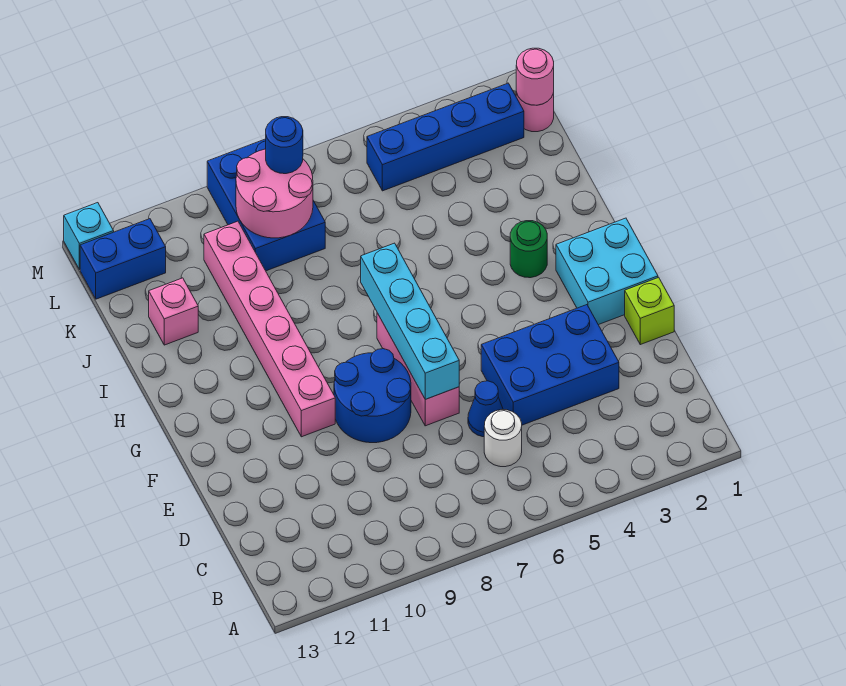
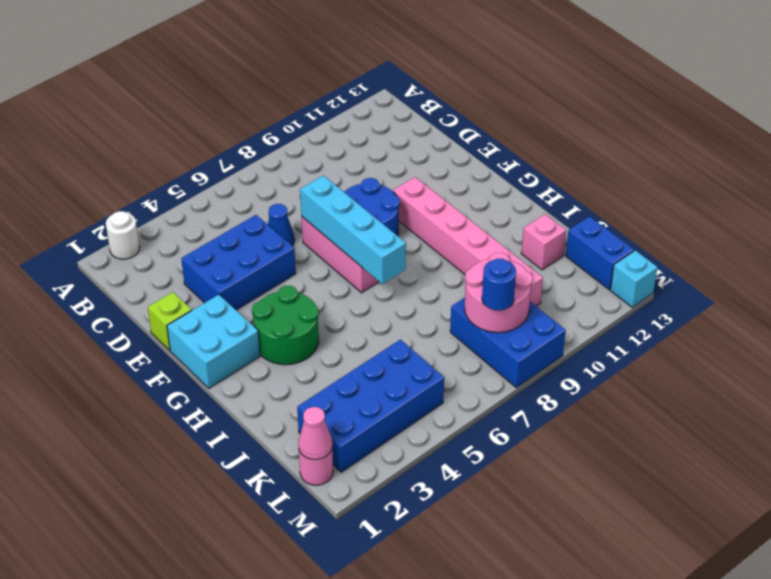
white 1x1 round brick [484,410,522,467] -> white 1x1 round brick moved to [106,211,140,259]
green 1x1 round brick [510,221,547,278] -> green 2x2 round brick [252,286,319,365]
pink 1x1 round brick [516,48,554,105] -> pink 1x1 cone [298,407,332,460]
blue 1x4 brick [367,83,524,191] -> blue 2x4 brick [297,339,444,472]
blue 1x2 brick [80,219,166,299] -> blue 1x2 brick turned to [566,216,634,289]

